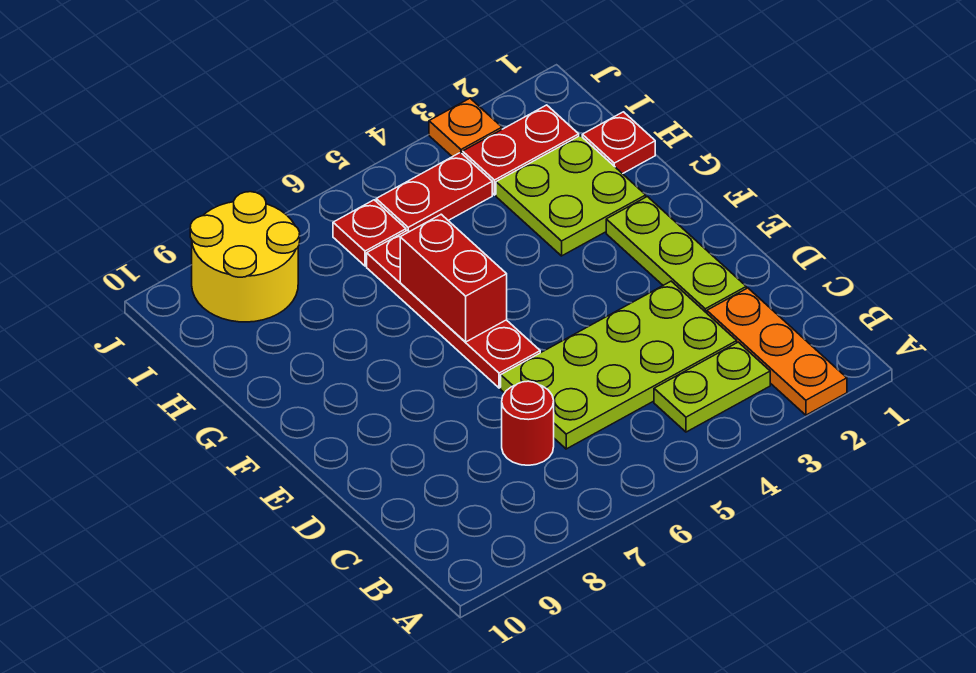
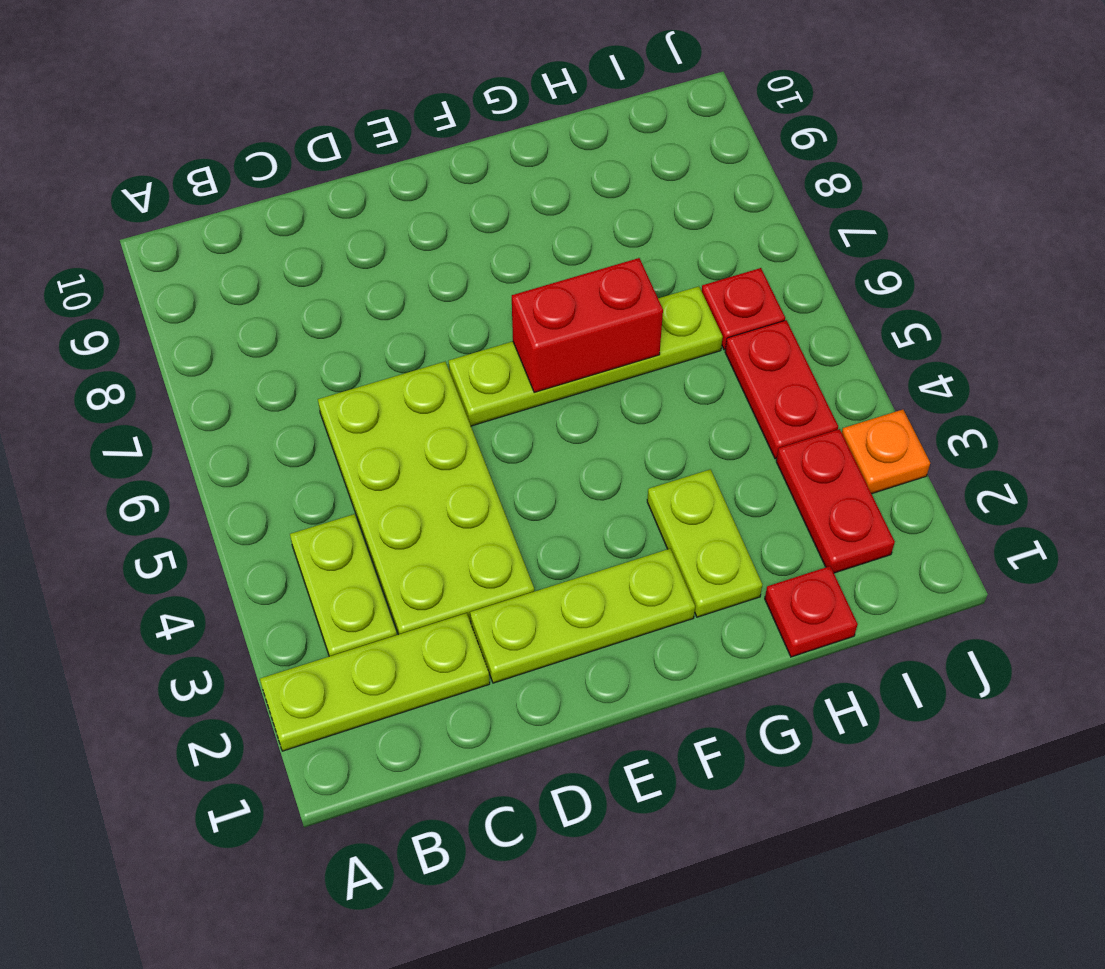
orange 1x3 plate [707,288,847,415] -> lime 1x3 plate [260,613,490,751]
red 1x1 round brick [502,381,554,465] -> none
red 1x4 plate [367,230,540,388] -> lime 1x4 plate [449,286,723,426]
lime 2x2 plate [496,136,646,256] -> lime 1x2 plate [647,469,762,617]
yellow 2x2 round brick [190,192,300,322] -> none

